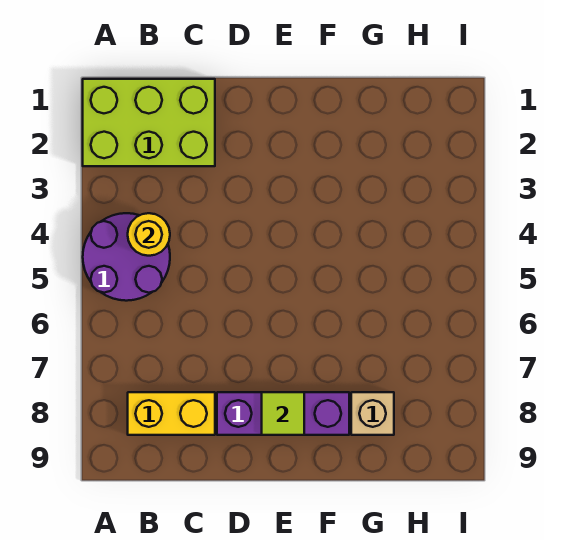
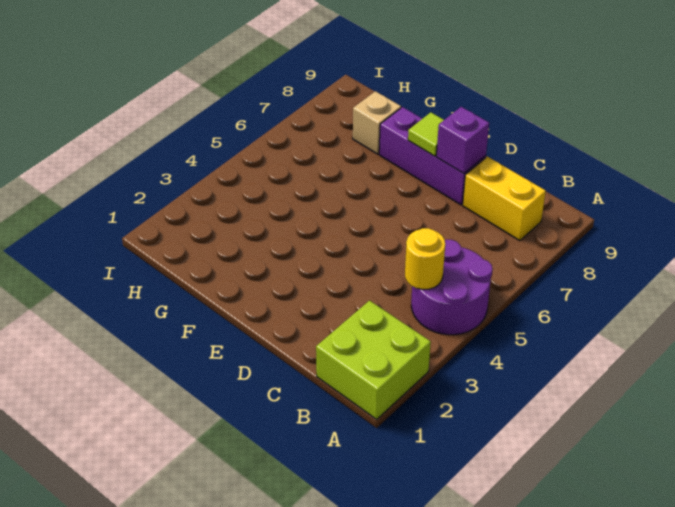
lime 2x3 brick [83,79,215,166] -> lime 2x2 brick [316,301,431,419]
none -> purple 1x1 brick [436,107,489,173]

